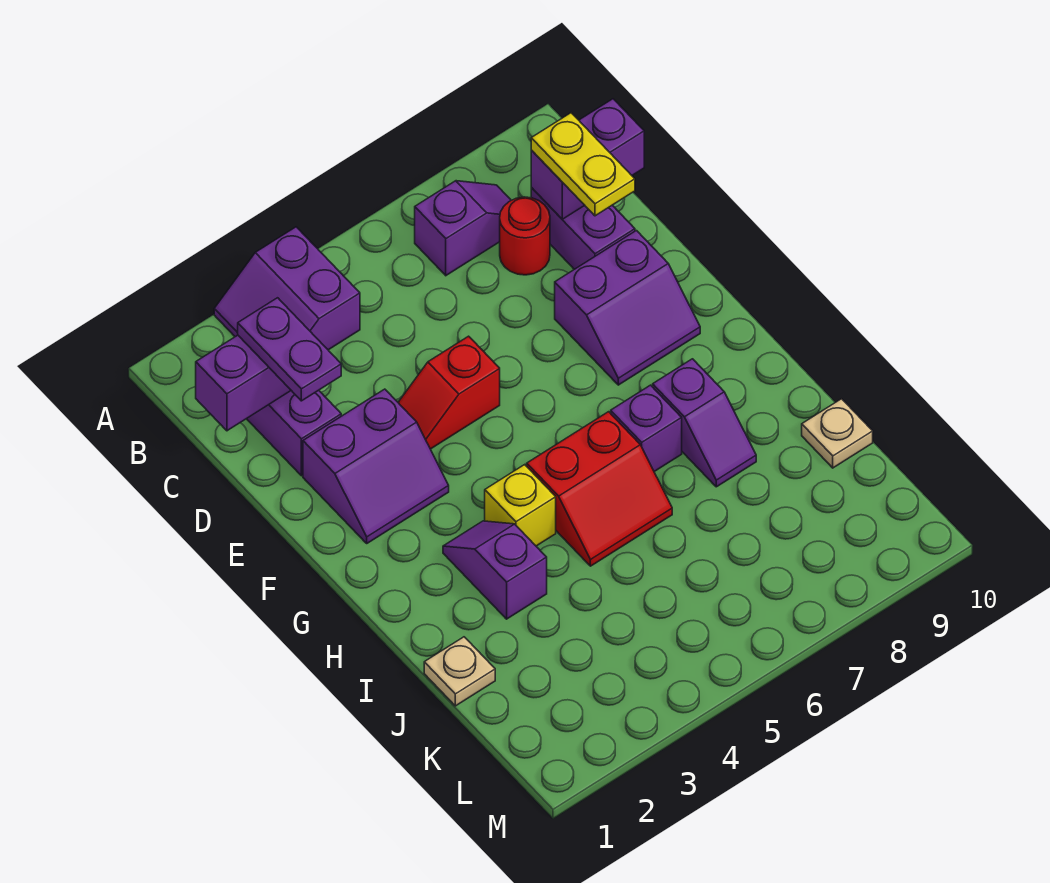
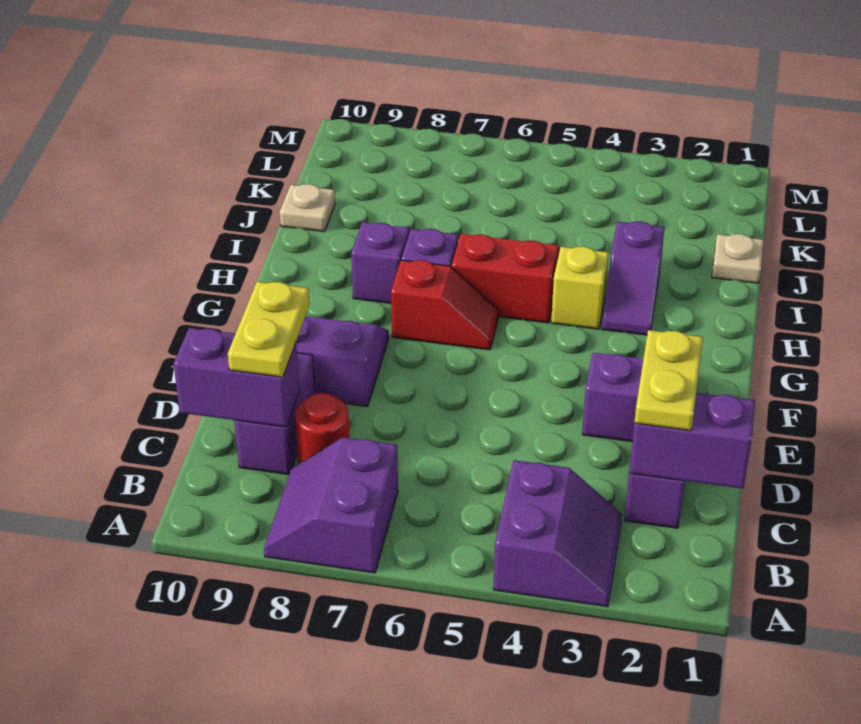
purple 1x2 slope [415,181,511,275] -> purple 2x2 slope [264,437,398,573]
purple 1x2 plate [238,298,341,401] -> yellow 1x2 plate [634,330,703,431]
red 1x2 slope [398,336,500,449] -> red 1x2 slope moved to [391,260,499,350]

